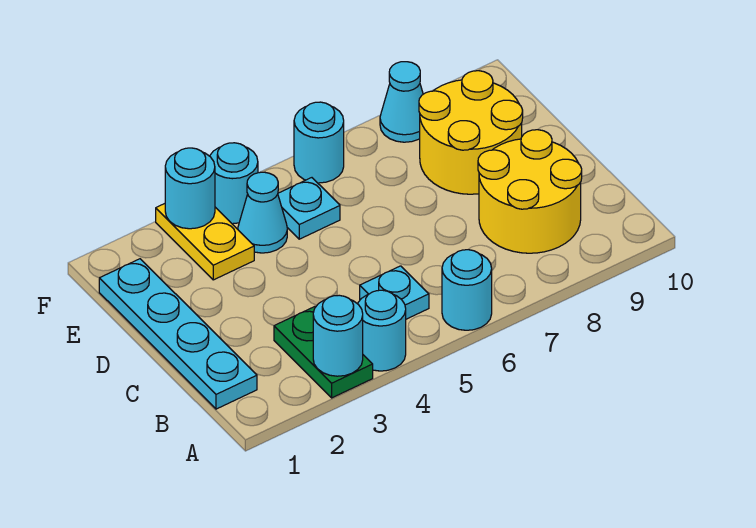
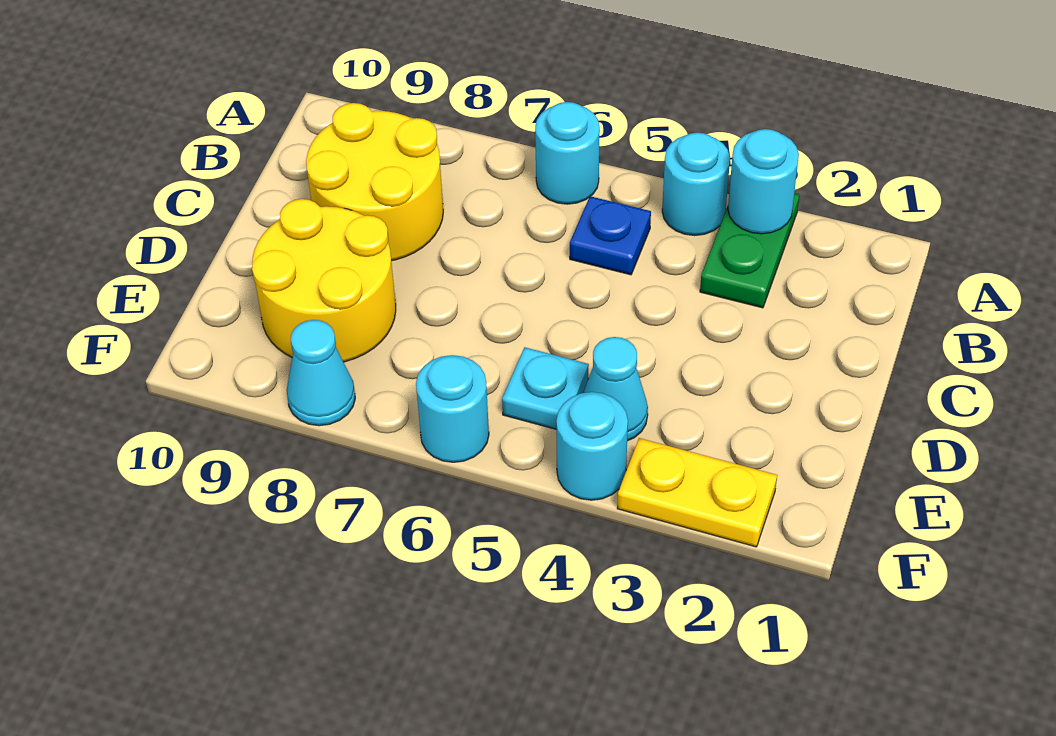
cyan 1x4 plate [99,259,257,409] -> none
cyan 1x1 plate [360,266,429,319] -> blue 1x1 plate [570,196,651,275]
yellow 1x2 plate [156,204,254,280] -> yellow 1x2 plate turned to [617,438,777,547]
cyan 1x1 round brick [165,148,215,229] -> none

